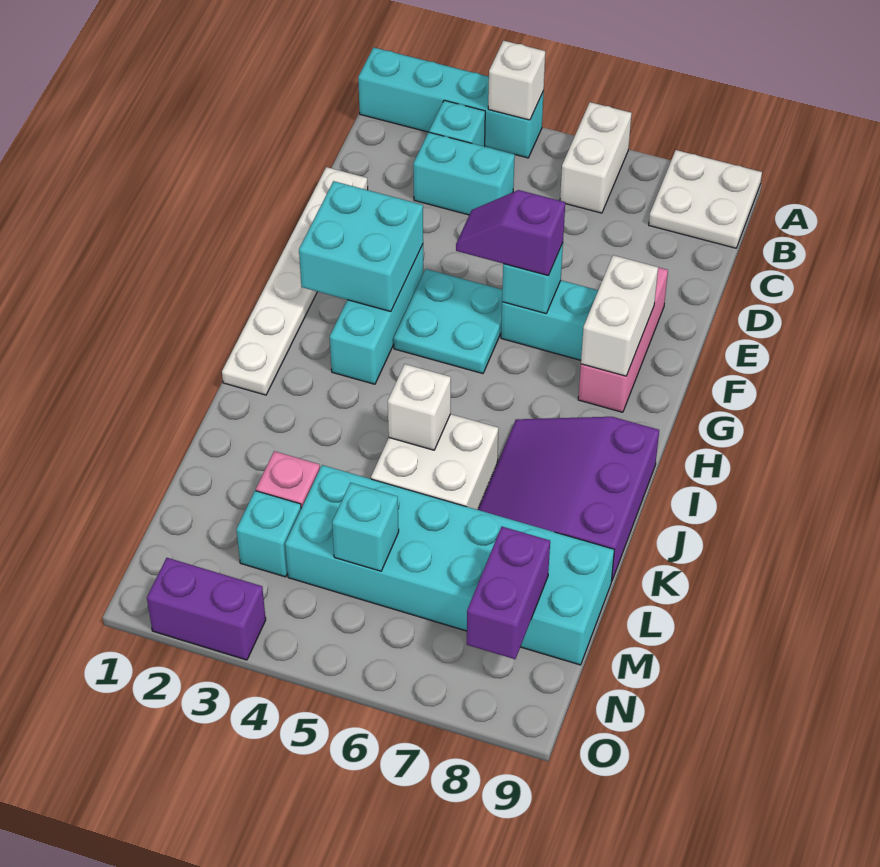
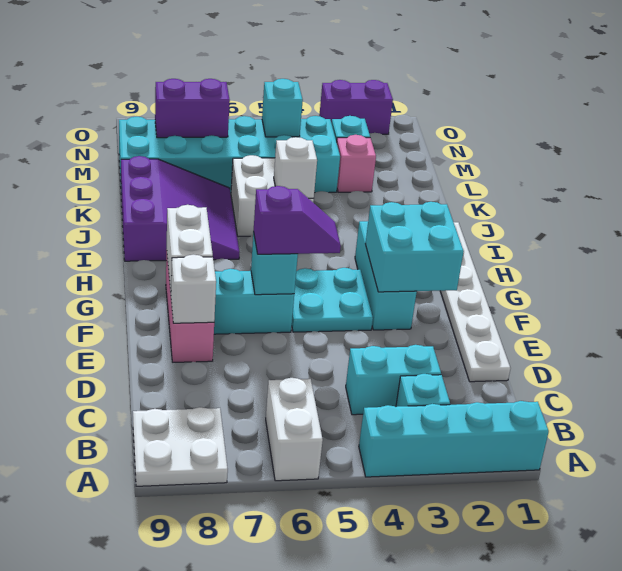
white 1x1 brick [488,41,545,120] -> white 1x1 brick moved to [171,255,216,323]
purple 1x2 brick [467,527,550,659] -> purple 1x2 brick turned to [155,79,230,138]

